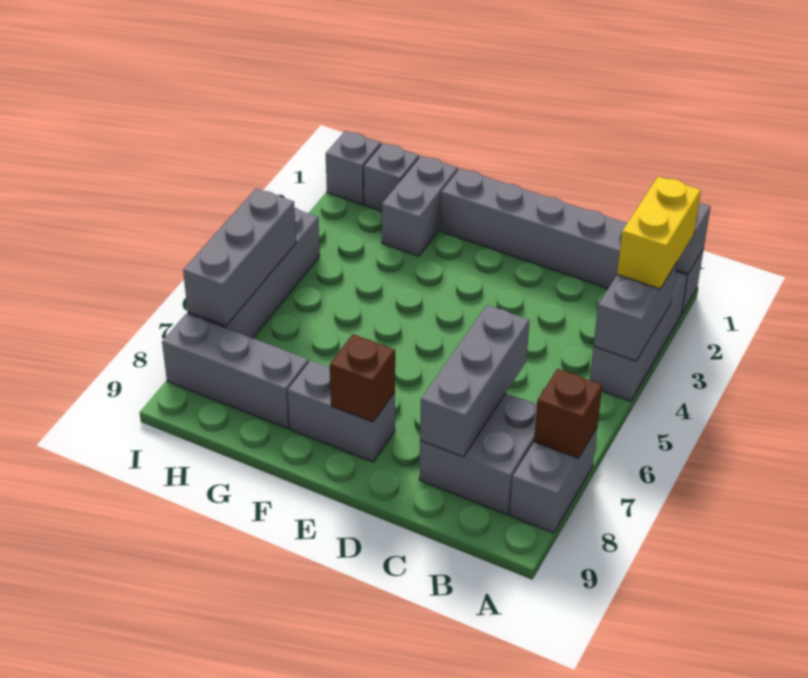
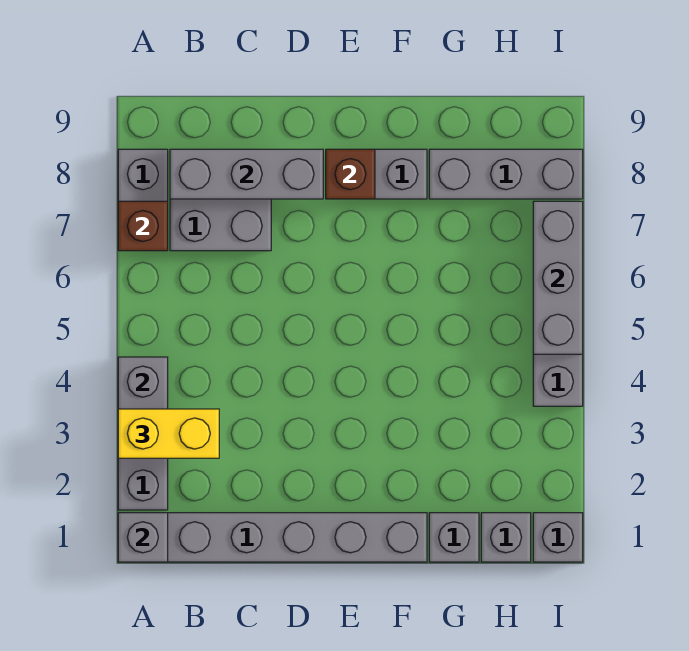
yellow 1x2 brick [617,176,701,289] -> yellow 1x2 brick turned to [118,409,219,458]
grey 1x3 brick [420,305,530,457] -> grey 1x3 brick turned to [170,149,323,199]
grey 1x2 brick [382,156,458,256] -> grey 1x1 brick [429,513,479,562]

